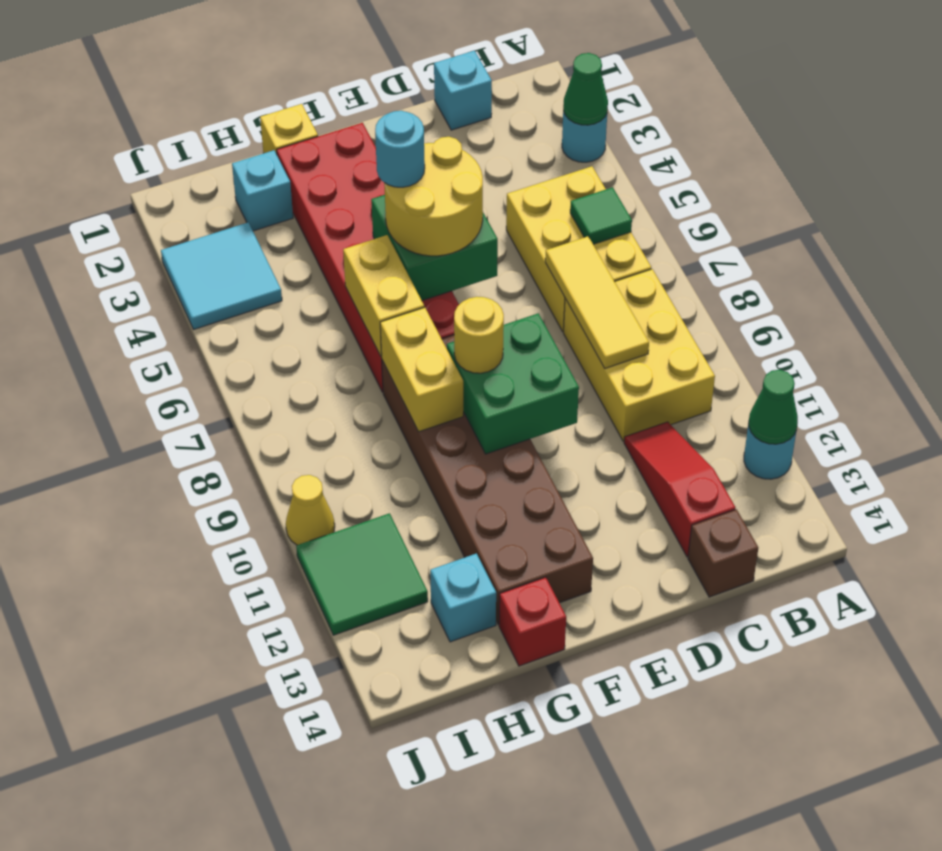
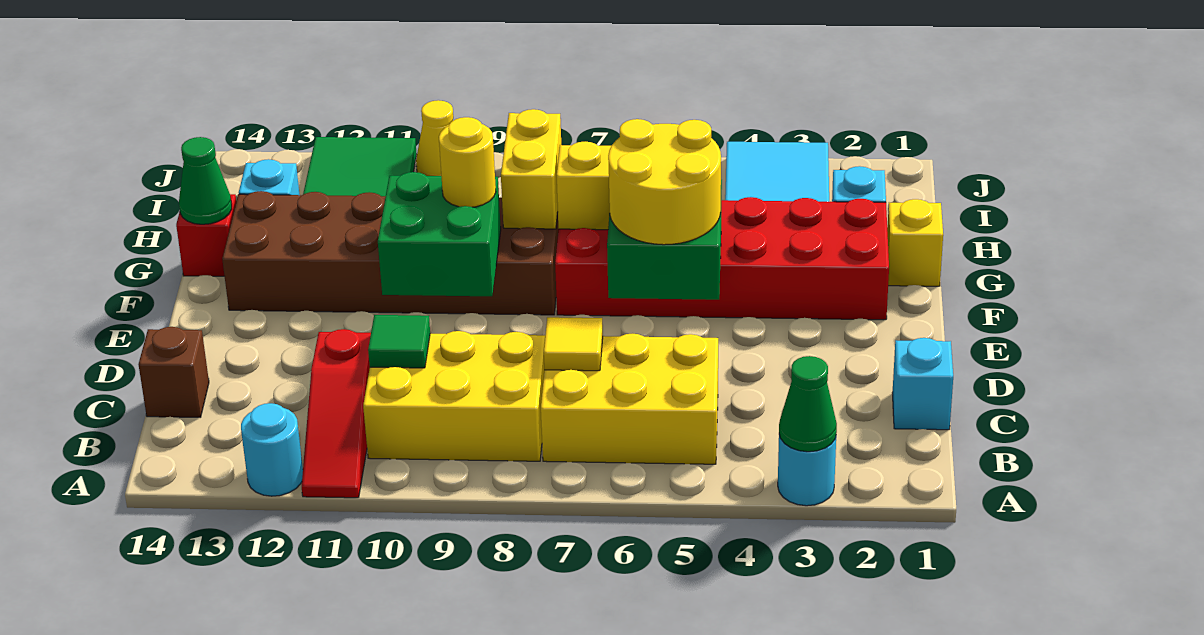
green 1x1 cone [749,370,798,444] -> green 1x1 cone moved to [179,137,232,224]
green 1x1 tile [570,187,632,244] -> green 1x1 tile moved to [368,315,430,368]
yellow 1x3 tile [545,236,649,368] -> yellow 1x1 tile [544,317,603,371]
red 1x3 slope [624,422,736,557] -> red 1x3 slope turned to [302,329,371,498]
cyan 1x1 round brick [375,111,425,187] -> none
yellow 1x2 brick [380,307,463,432] -> yellow 1x2 brick turned to [501,109,561,229]

